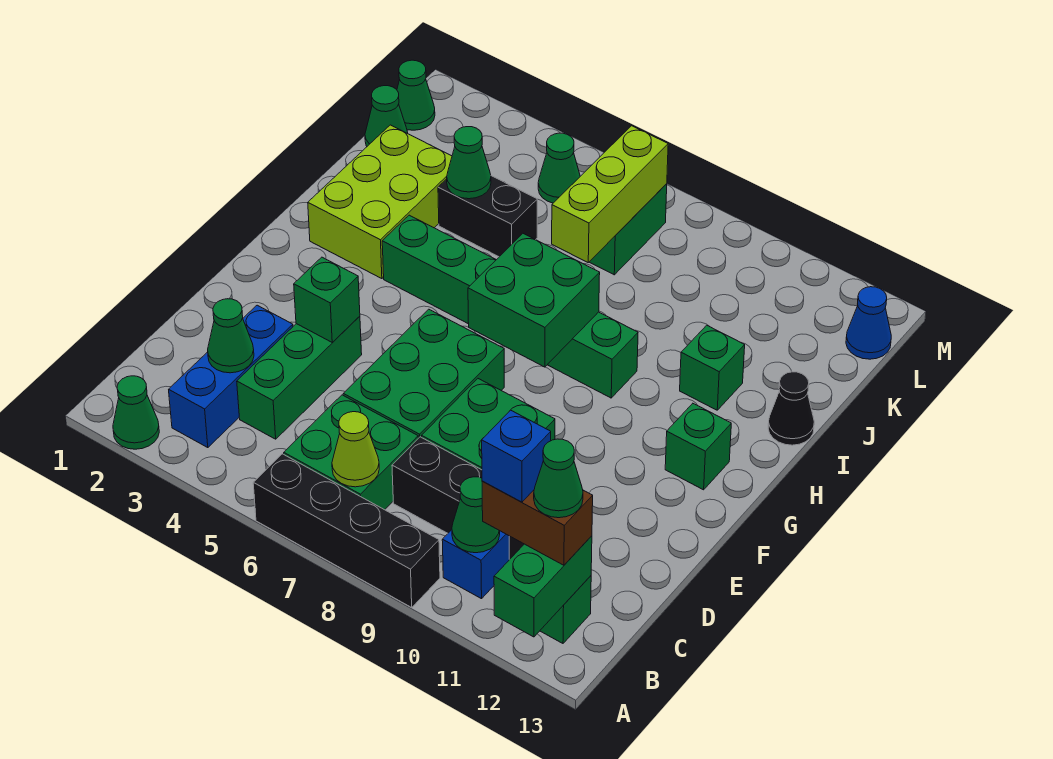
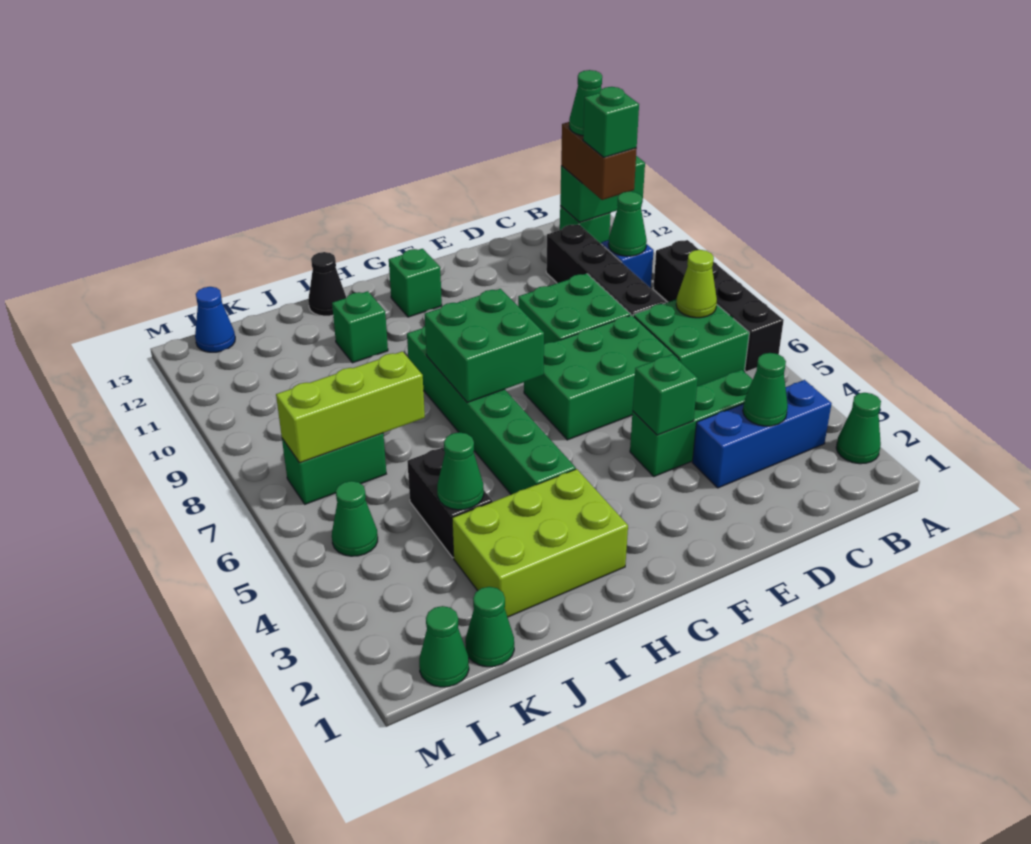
blue 1x1 brick [482,410,551,502] -> green 1x1 brick [583,87,639,157]

